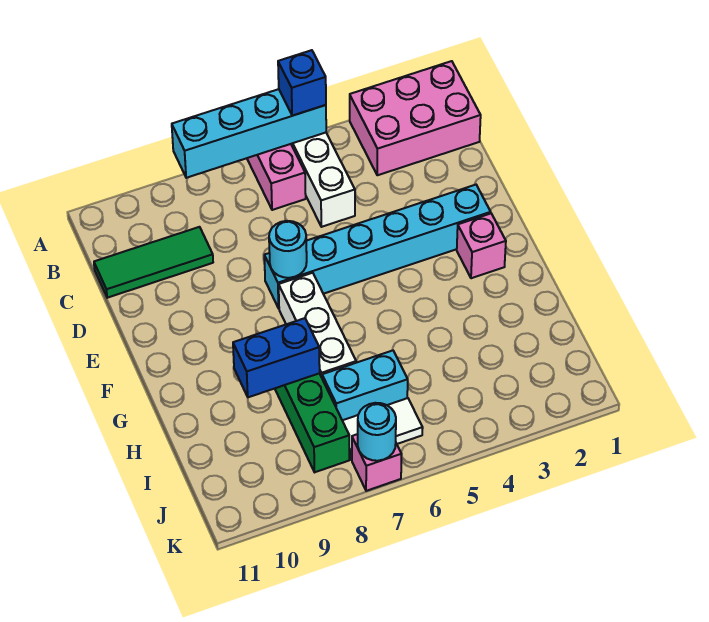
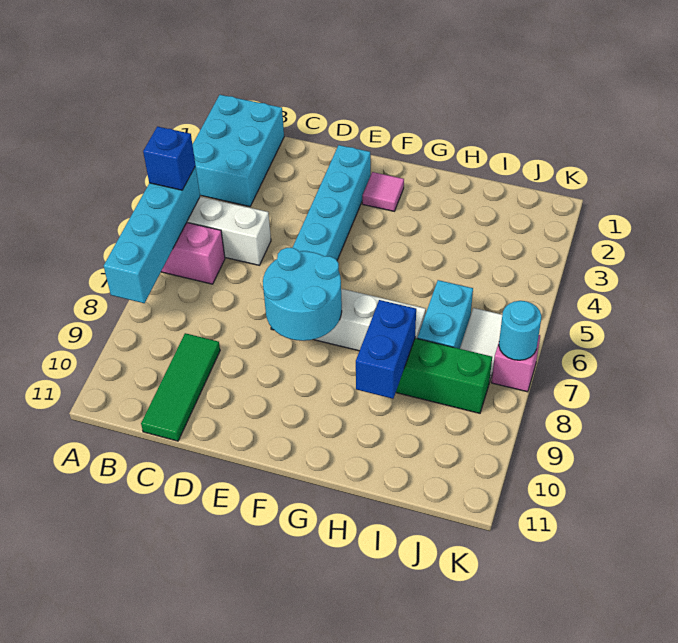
pink 2x3 brick [350,61,481,175] -> cyan 2x3 brick [192,95,284,207]
cyan 1x1 round brick [269,221,307,278] -> cyan 2x2 round brick [263,248,342,341]
pink 1x1 brick [457,214,506,278] -> pink 1x1 tile [362,172,404,211]

